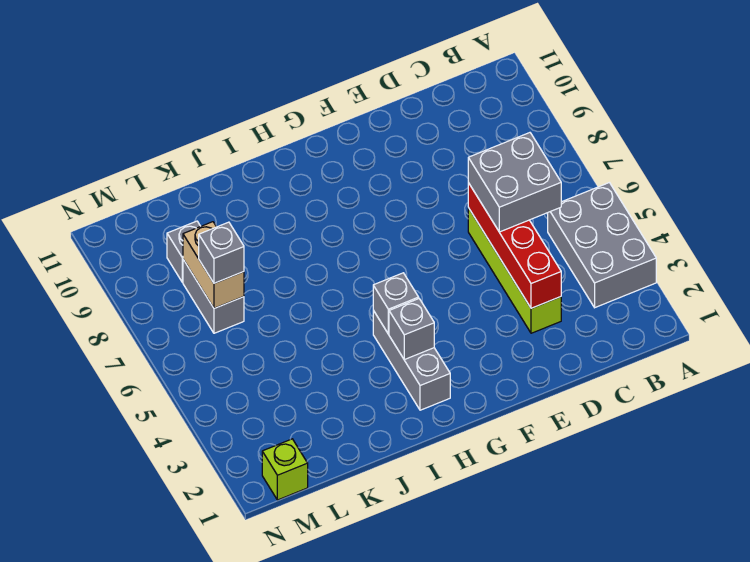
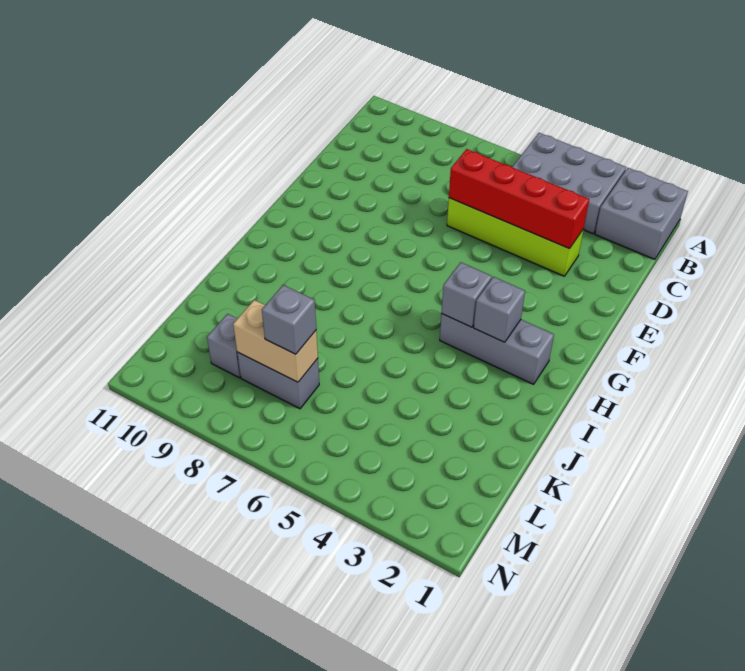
grey 2x2 brick [468,133,561,232] -> grey 2x2 brick moved to [595,168,688,259]
lime 1x1 brick [262,439,308,500] -> none

